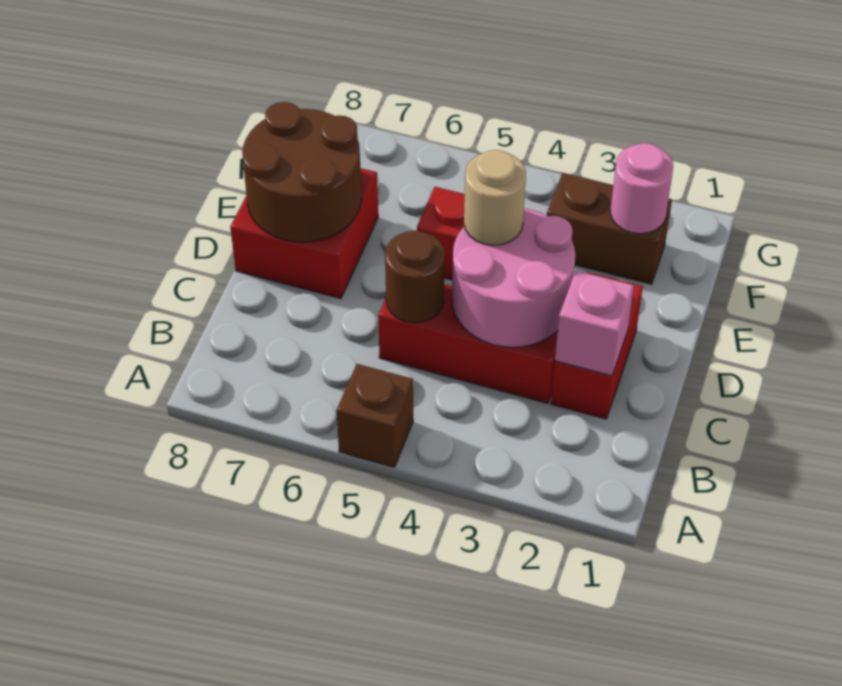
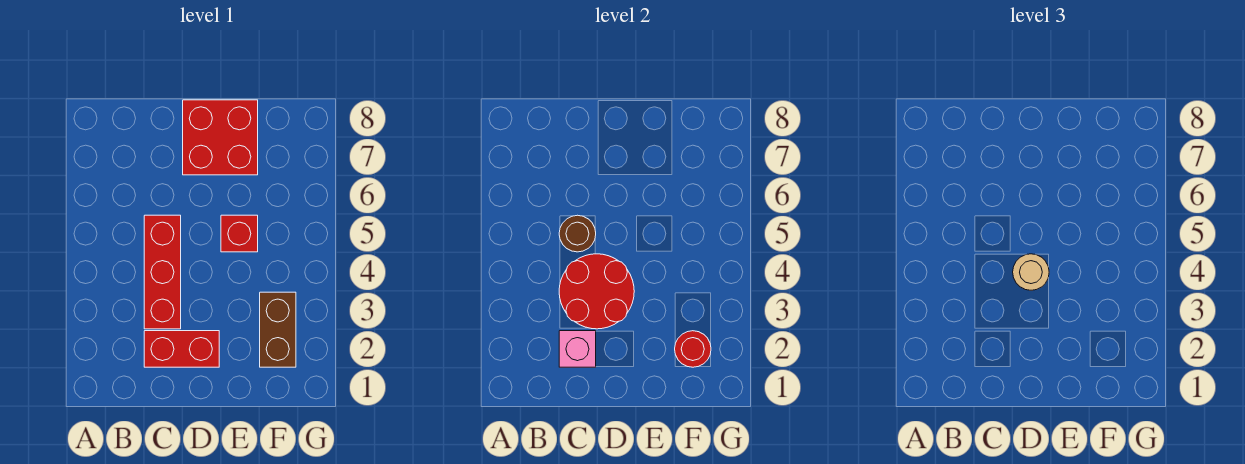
brown 1x1 brick [336,364,413,467] -> none
pink 2x2 round brick [452,208,575,347] -> red 2x2 round brick [559,254,634,329]
brown 2x2 round brick [242,102,361,242] -> none
pink 1x1 round brick [610,143,673,234] -> red 1x1 round brick [675,331,711,367]

